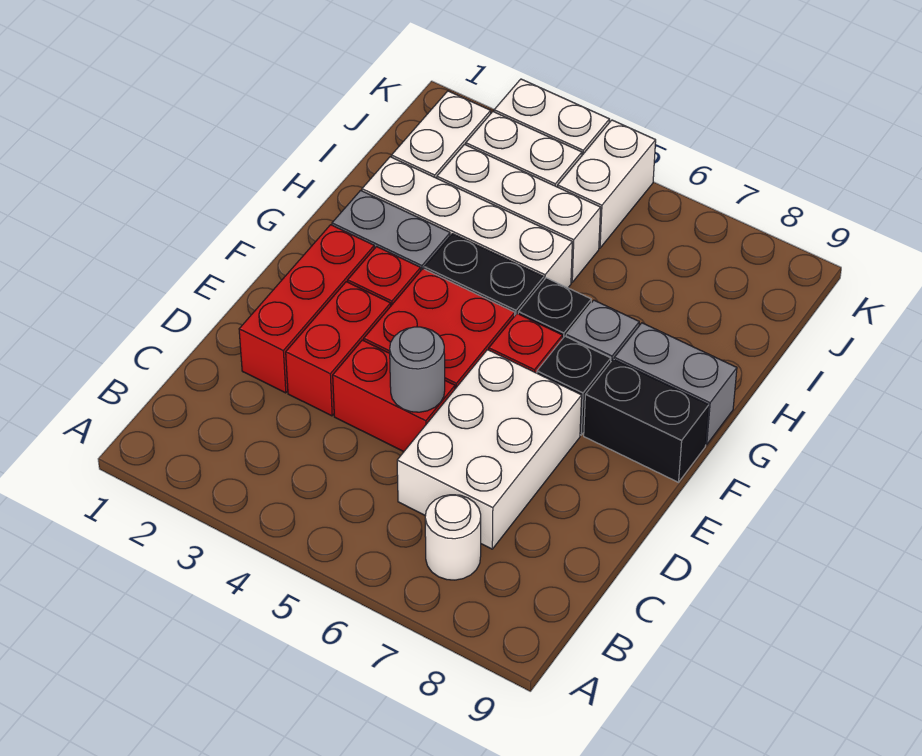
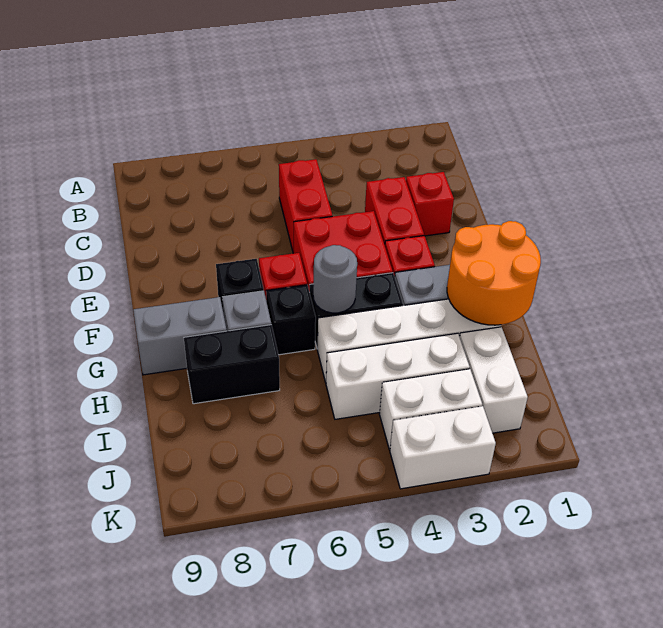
white 1x1 round brick [425,495,481,580] -> none
white 2x3 brick [397,350,582,549] -> none
red 1x3 brick [239,225,374,393] -> red 1x1 brick [406,172,454,236]
red 1x2 brick [333,340,455,452] -> red 1x2 brick turned to [279,159,332,253]
grey 1x1 round brick [390,327,445,412] -> grey 1x1 round brick moved to [313,245,357,313]
black 1x2 brick [584,359,709,482] -> black 1x2 brick moved to [184,325,280,404]
none -> orange 2x2 round brick [447,221,541,325]
white 1x2 brick [558,120,656,248] -> none

